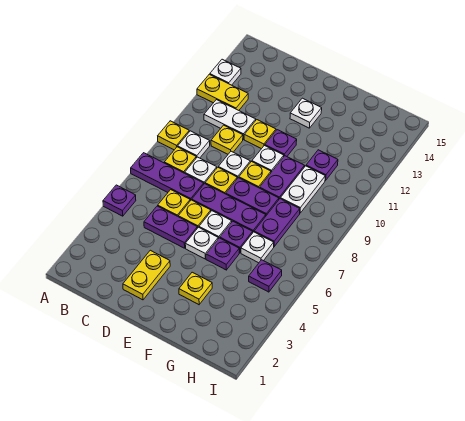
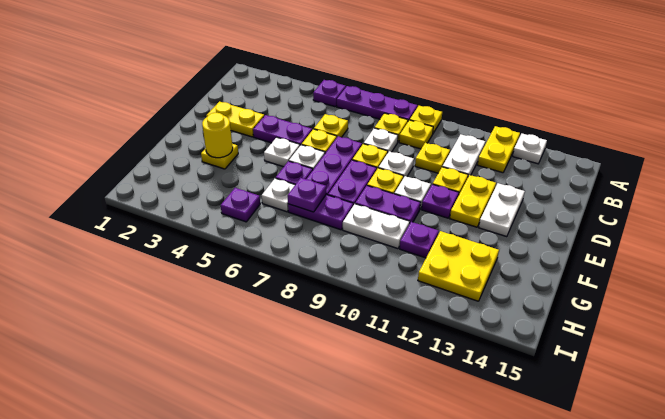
purple 1x3 plate [131,153,204,200] -> purple 1x3 plate turned to [337,86,418,121]
white 1x1 plate [178,131,210,158] -> yellow 1x1 plate [399,120,433,149]
purple 1x2 plate [144,206,197,248] -> purple 1x2 plate turned to [253,115,312,145]
none -> yellow 1x2 plate [450,175,496,227]
white 1x1 plate [290,98,322,128] -> white 1x2 plate [479,183,525,237]
none -> yellow 1x1 round brick [202,113,233,158]
purple 1x1 plate [206,238,239,270] -> purple 1x1 plate moved to [288,178,326,212]
none -> yellow 2x2 plate [418,231,499,301]

